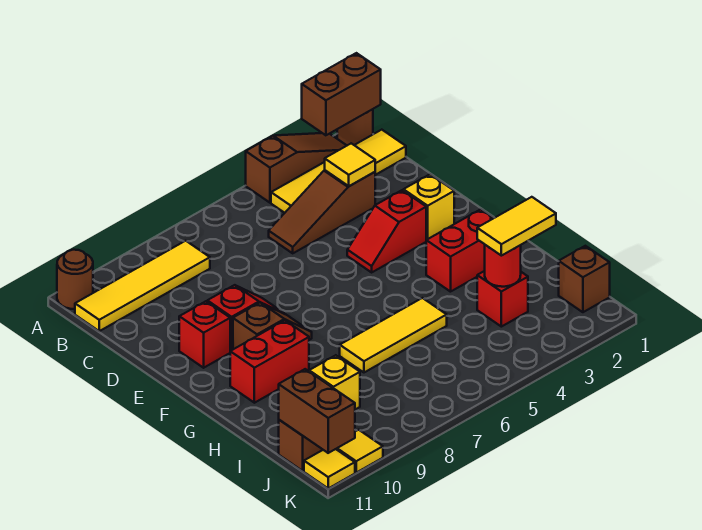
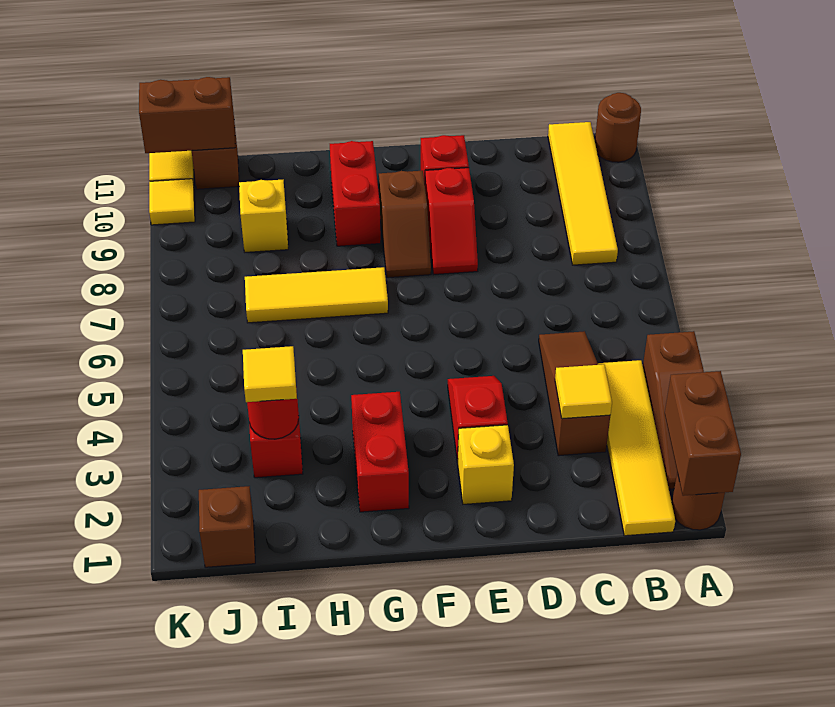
yellow 1x3 tile [340,298,447,372] -> yellow 1x3 tile turned to [245,267,388,323]
yellow 1x2 tile [477,197,556,256] -> yellow 1x1 tile [243,346,297,402]

